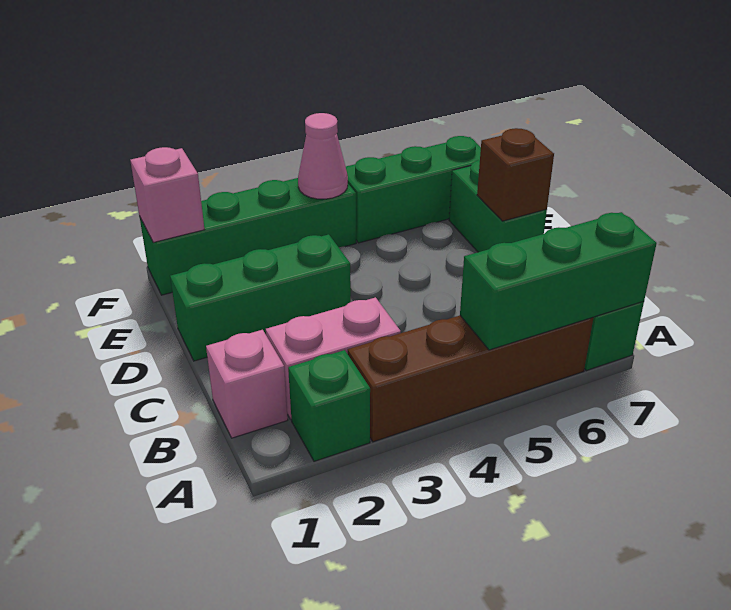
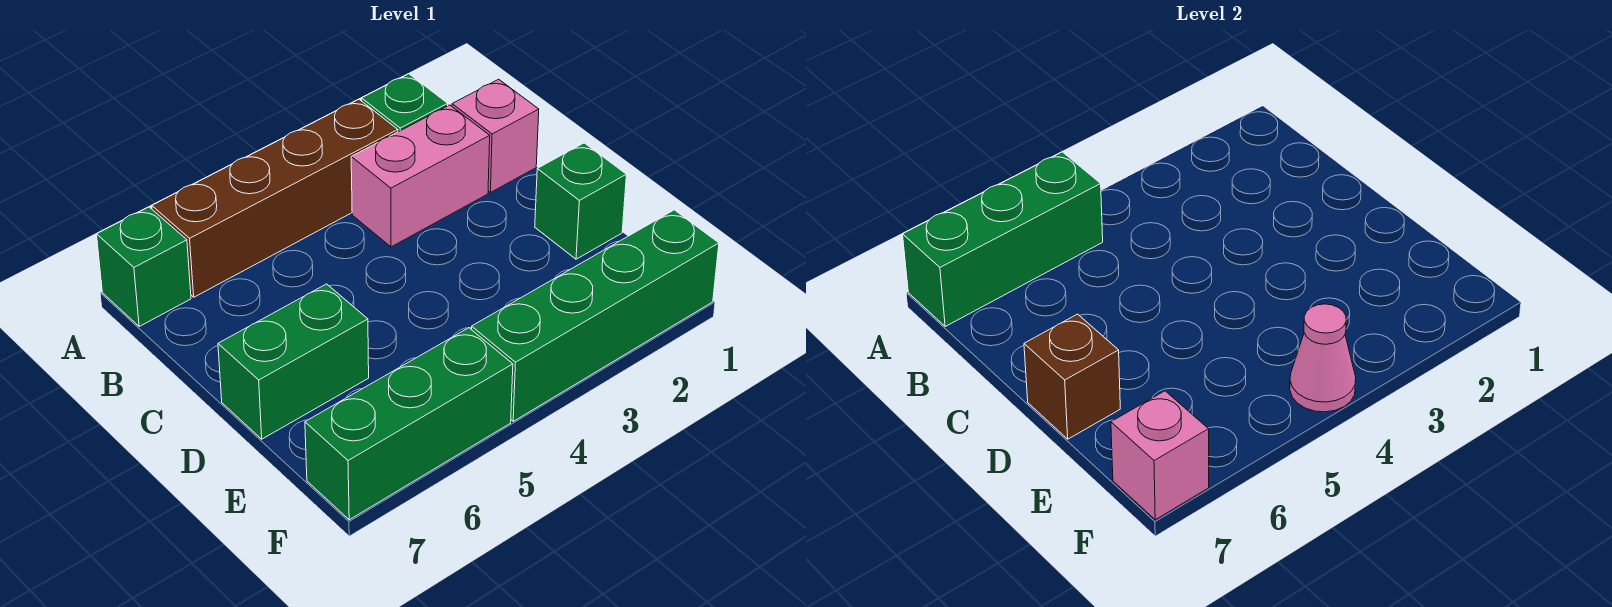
green 1x3 brick [170,234,351,361] -> green 1x1 brick [535,143,626,259]
green 1x2 brick [449,160,547,252] -> green 1x2 brick turned to [218,284,369,439]
pink 1x1 brick [130,147,205,242] -> pink 1x1 brick moved to [1111,391,1209,520]

